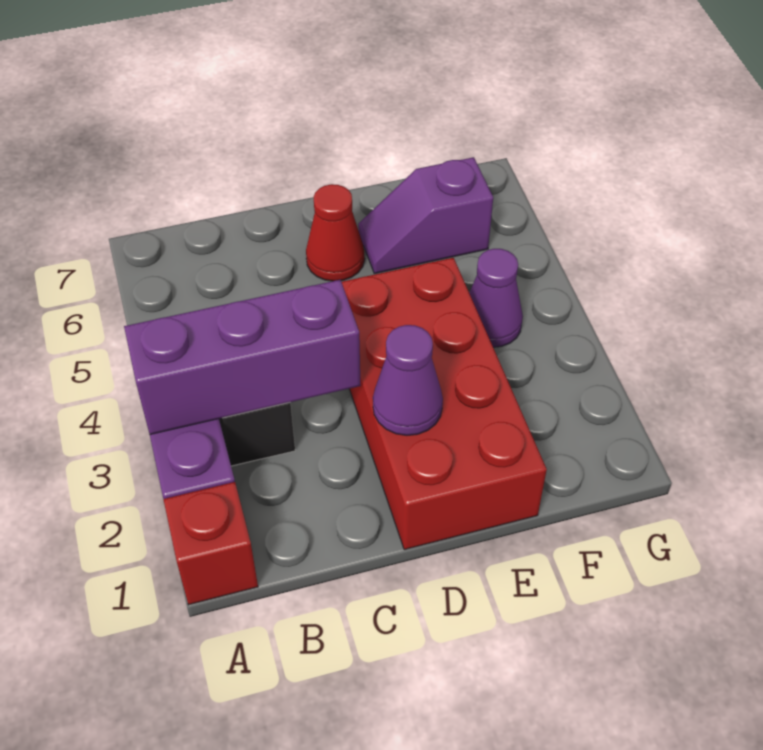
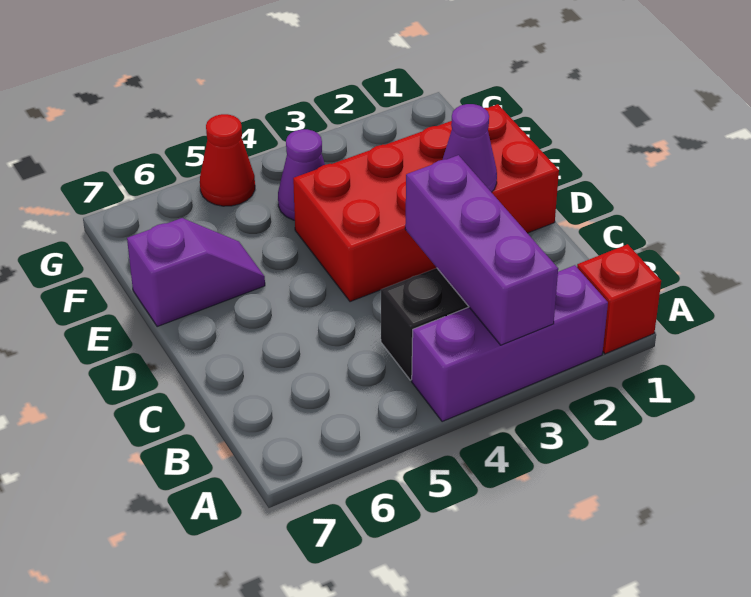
red 1x1 cone [306,184,365,281] -> red 1x1 cone moved to [200,114,255,206]
purple 1x2 slope [358,157,493,274] -> purple 1x2 slope turned to [127,218,265,327]

